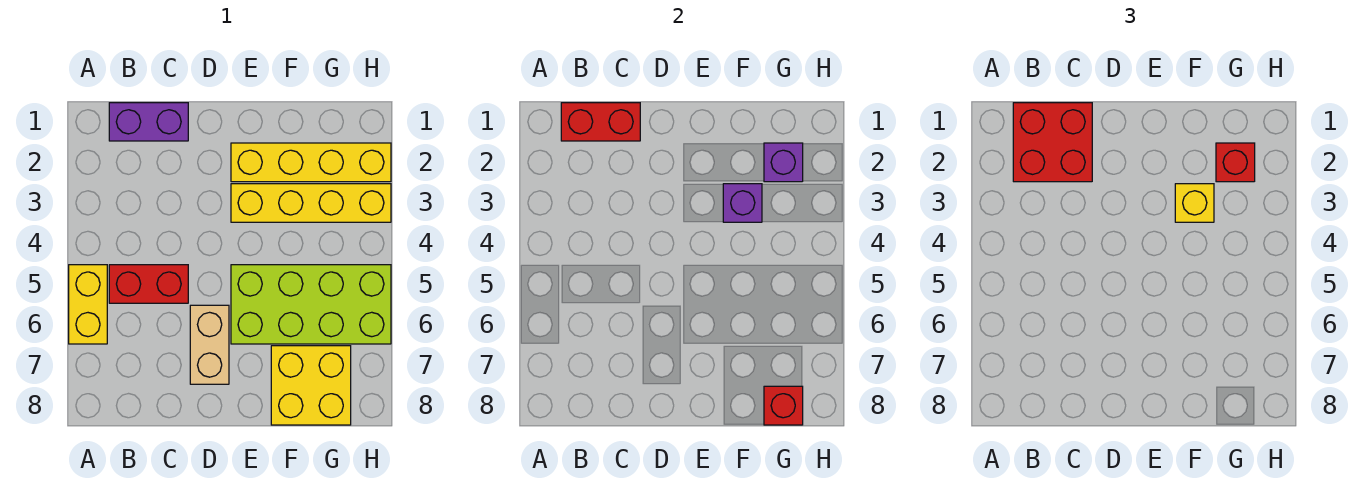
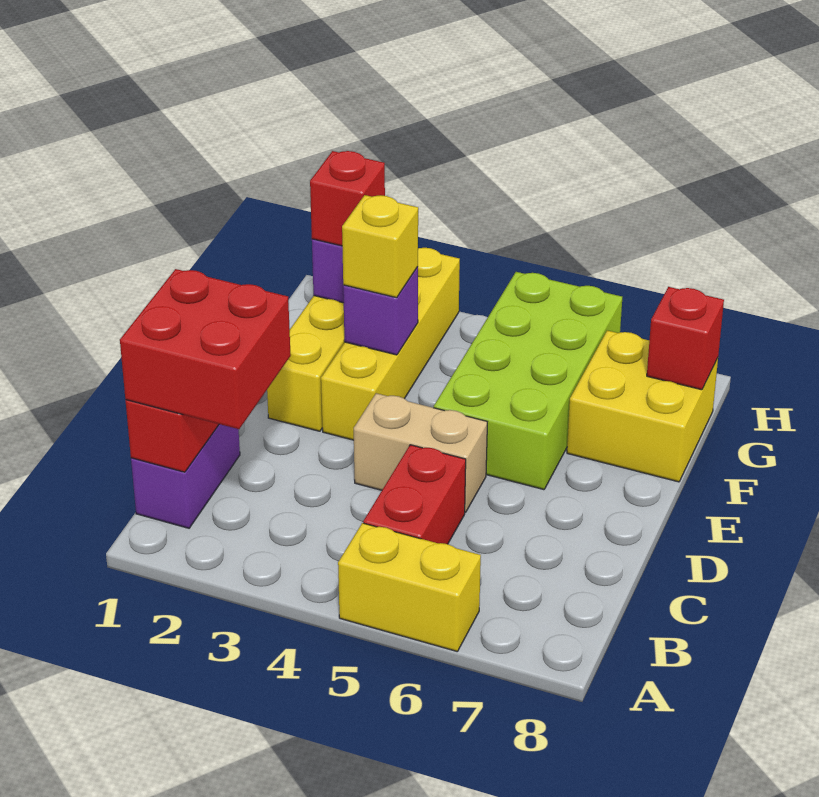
tan 1x2 brick [190,305,229,384] -> tan 1x2 brick moved to [354,393,487,513]

